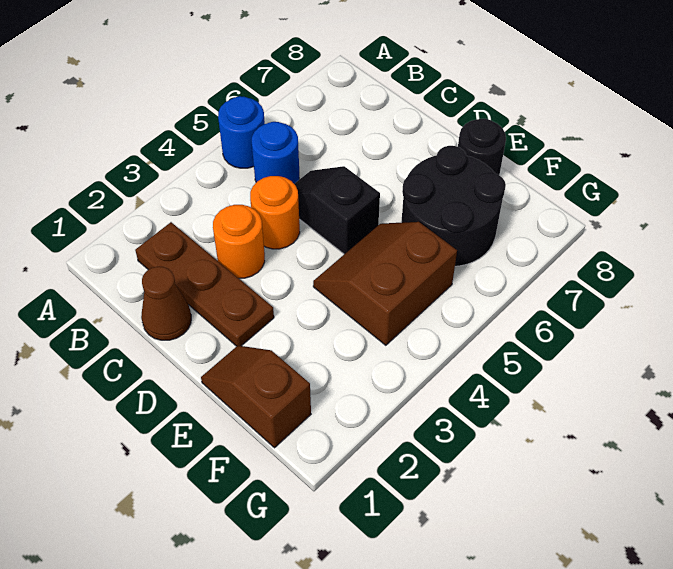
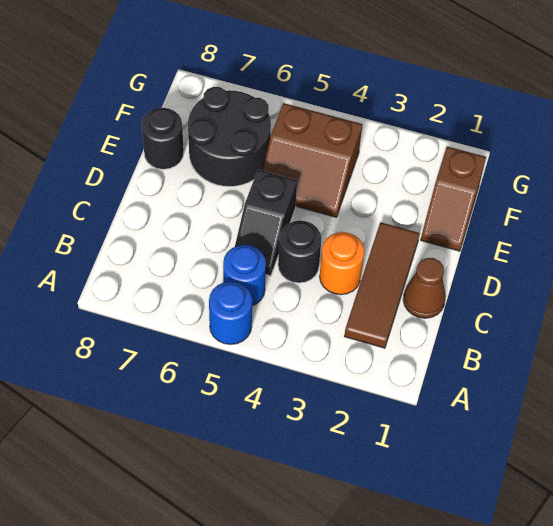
brown 1x3 plate [135,222,274,346] -> brown 1x3 tile [344,222,420,348]
orange 1x1 round brick [250,176,300,249] -> black 1x1 round brick [278,220,322,283]

